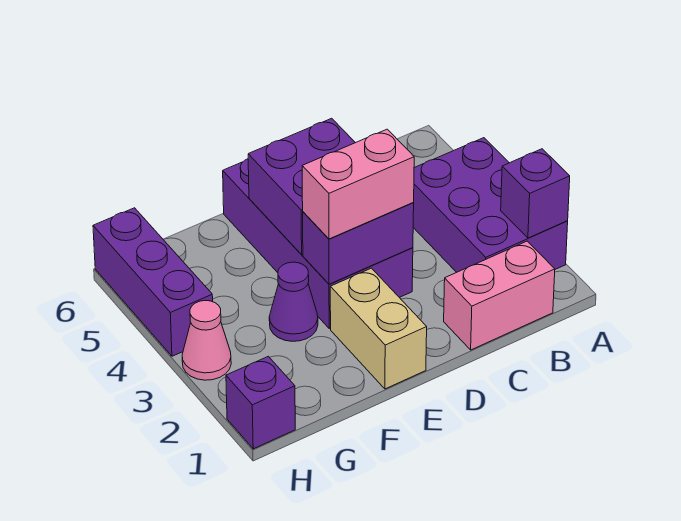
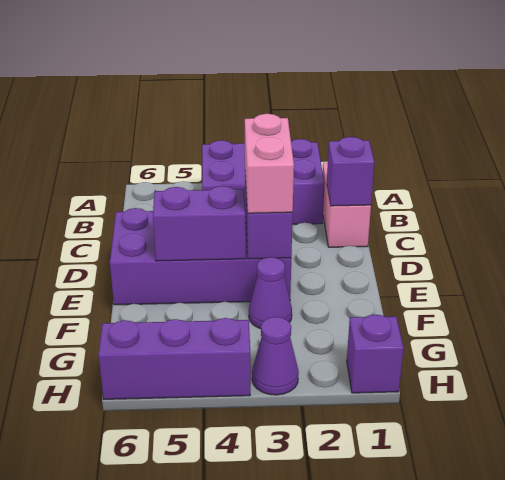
purple 1x1 brick [501,149,570,238] -> purple 1x1 brick moved to [327,137,374,206]
purple 2x2 brick [248,118,355,255] -> purple 1x2 brick [153,186,246,261]
tan 1x2 brick [330,268,427,389] -> none
pink 1x1 cone [182,301,231,380] -> purple 1x1 cone [252,317,299,395]

